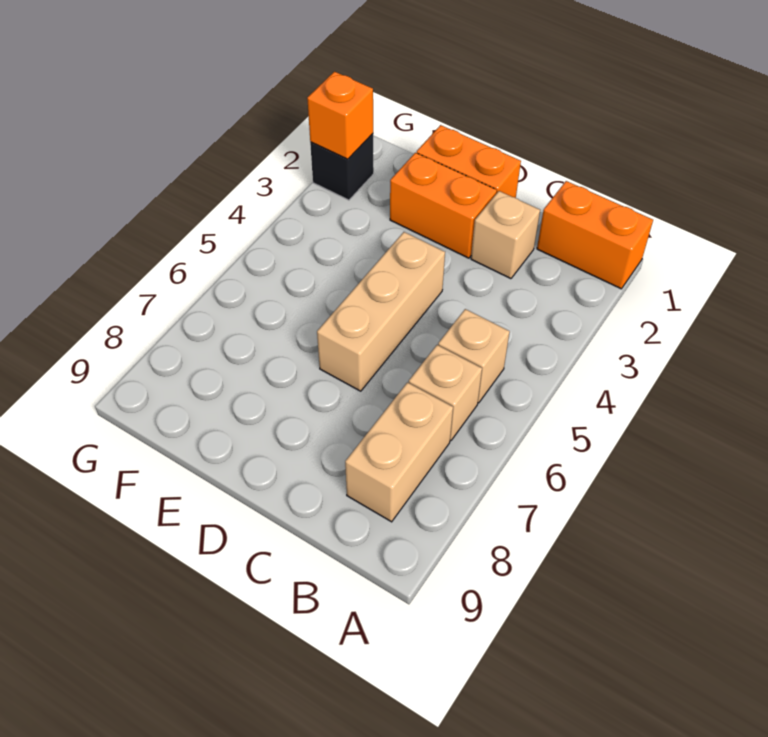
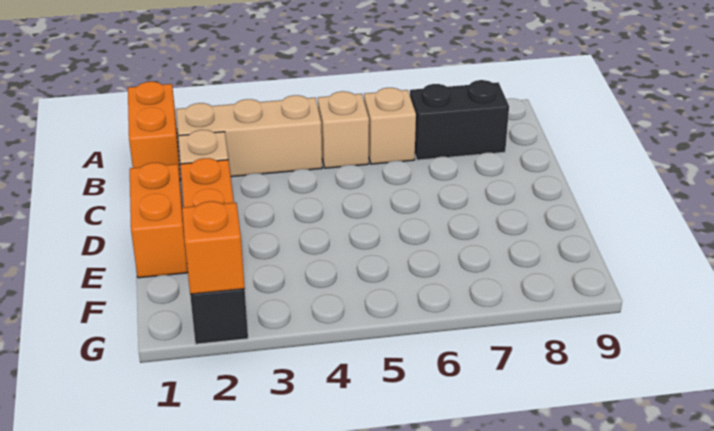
tan 1x2 brick [345,383,453,522] -> black 1x2 brick [410,80,509,160]
tan 1x3 brick [317,232,445,391] -> tan 1x3 brick moved to [176,95,322,177]

